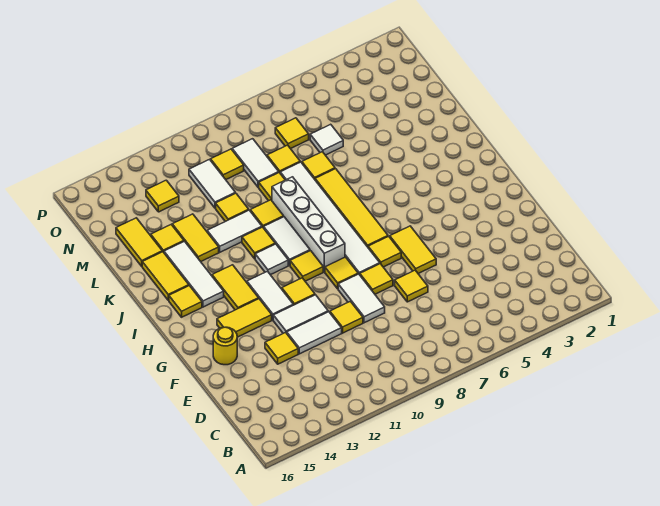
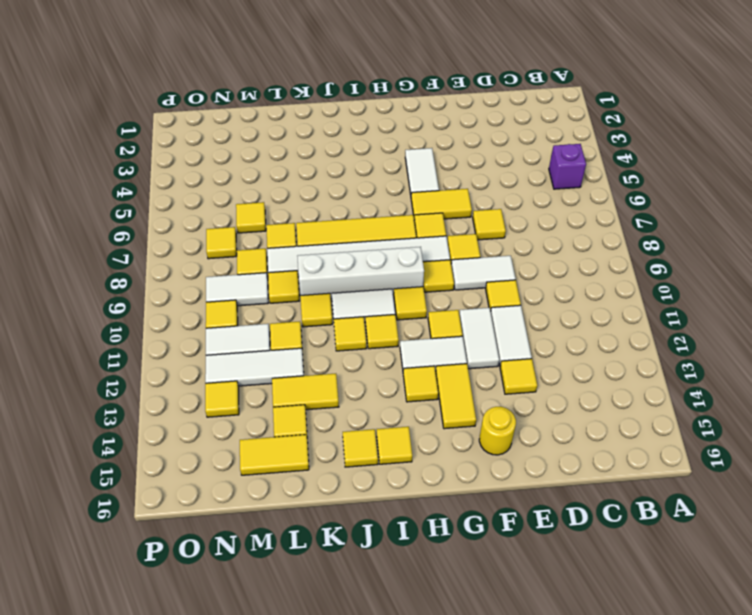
none -> purple 1x1 brick [549,144,586,189]
yellow 1x2 tile [212,265,259,310] -> yellow 1x1 tile [403,366,438,402]
white 1x1 tile [255,244,288,275] -> yellow 1x1 tile [365,315,399,349]
white 1x3 tile [164,241,224,307] -> white 1x3 tile moved to [205,348,304,386]
yellow 1x2 tile [142,252,189,300] -> yellow 1x1 tile [343,429,378,467]
white 1x2 tile [207,210,262,252] -> white 1x2 tile moved to [405,148,439,195]
white 1x1 tile [310,124,343,155] -> yellow 1x1 tile [236,202,266,233]

